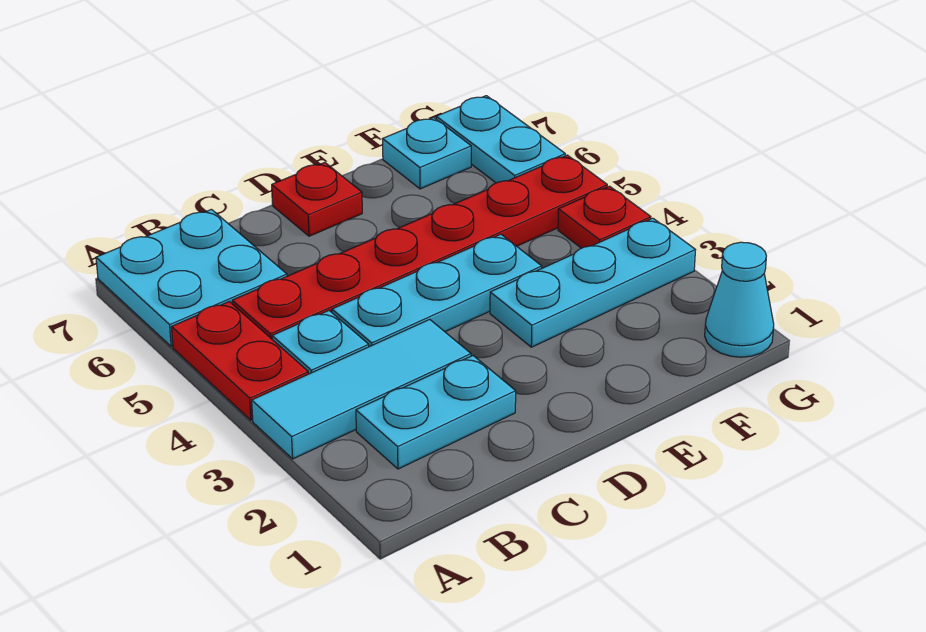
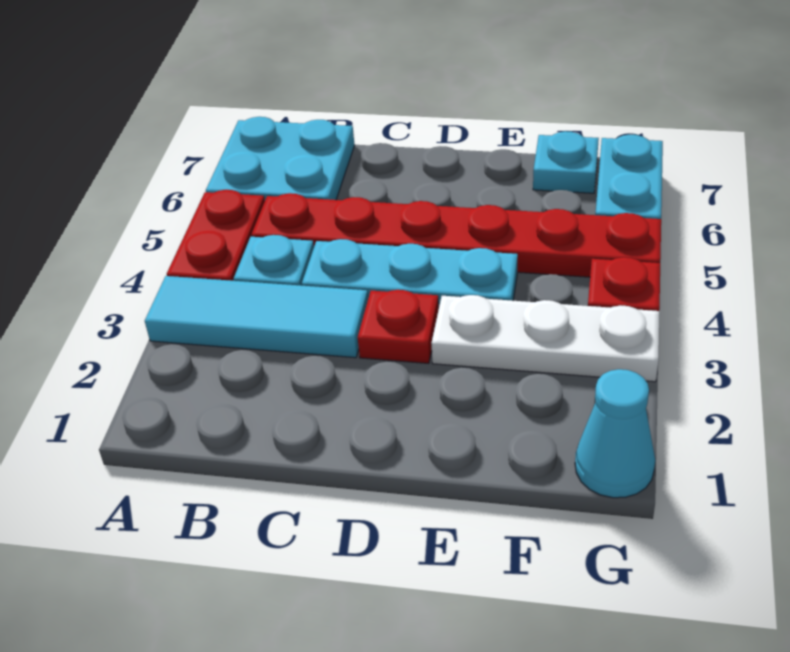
cyan 1x2 plate [356,356,516,469] -> none
red 1x1 plate [272,163,362,236] -> red 1x1 plate moved to [358,290,439,363]
cyan 1x3 plate [490,218,695,347] -> white 1x3 plate [431,295,659,382]

